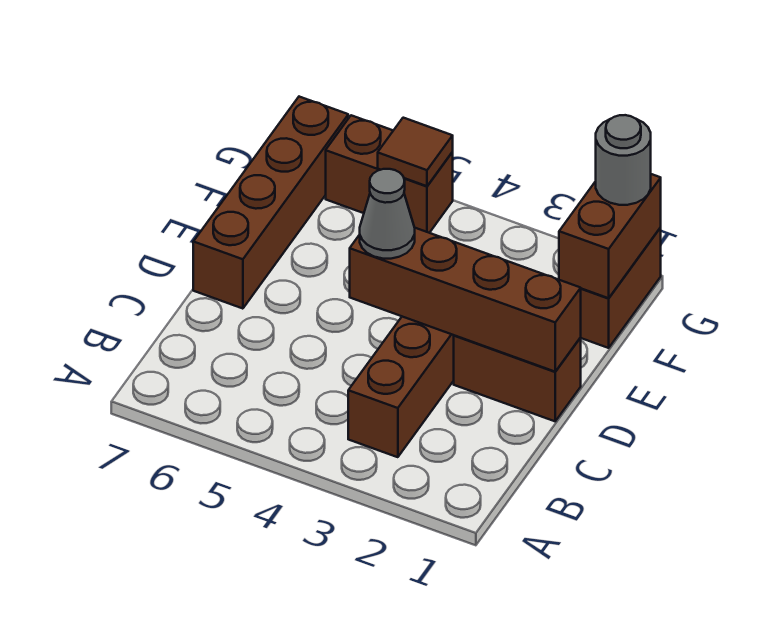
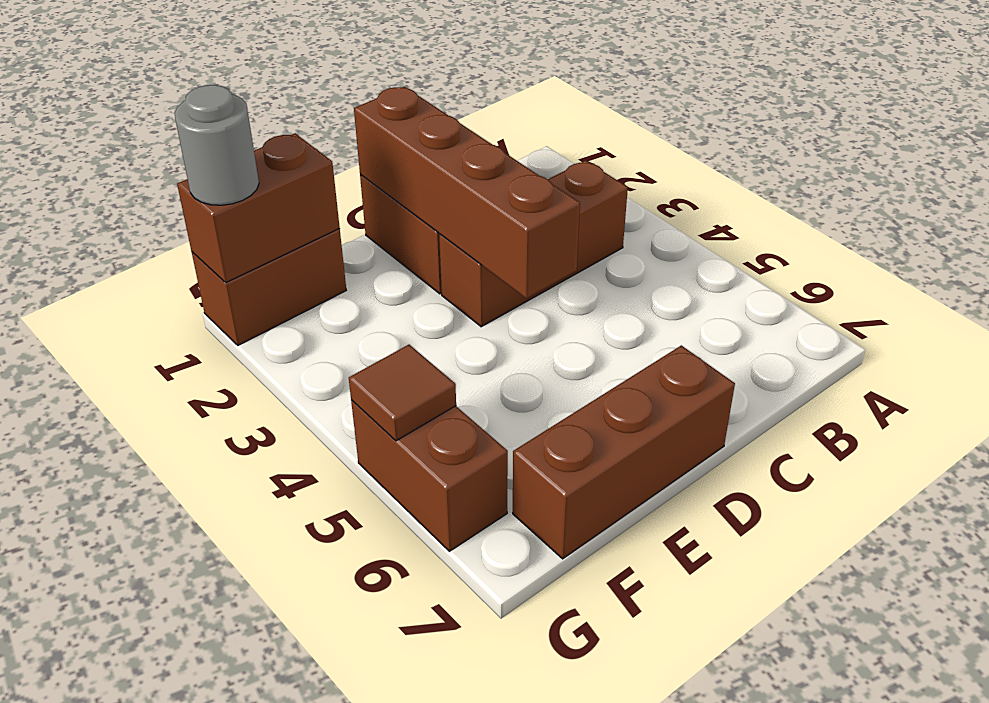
grey 1x1 cone [360,169,415,259] -> none
brown 1x4 brick [193,97,348,309] -> brown 1x3 brick [513,345,735,559]

